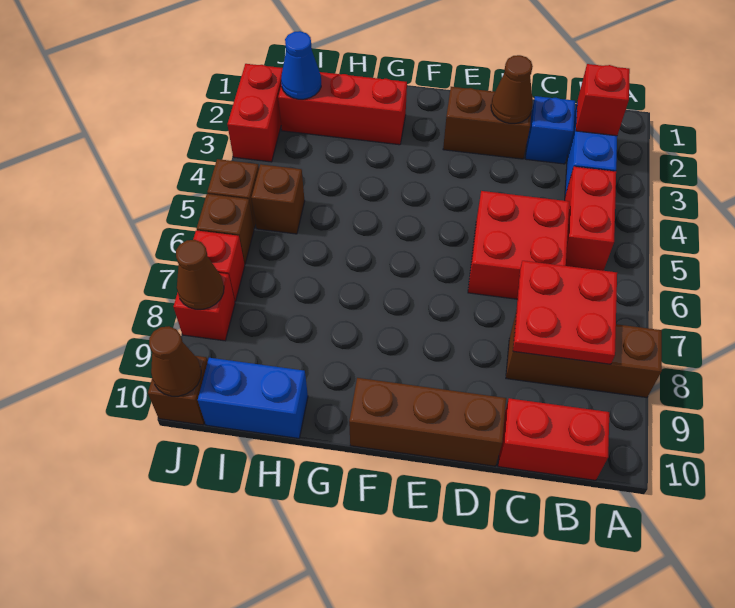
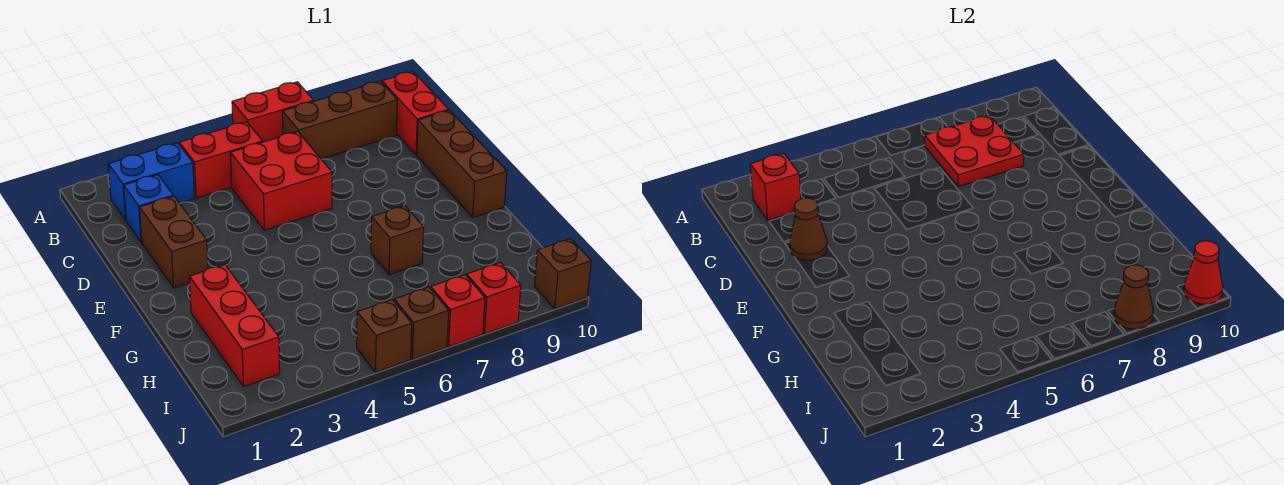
brown 1x3 brick [506,314,662,397] -> brown 1x3 brick turned to [282,81,397,159]
blue 1x2 brick [198,358,308,438] -> none
blue 1x1 cone [281,31,321,99] -> none
brown 1x1 brick [252,164,305,234] -> brown 1x1 brick moved to [371,206,424,275]
red 1x2 brick [227,64,283,162] -> red 1x2 brick moved to [232,82,314,142]
brown 1x1 cone [149,326,201,396] -> red 1x1 cone [1184,241,1223,304]

